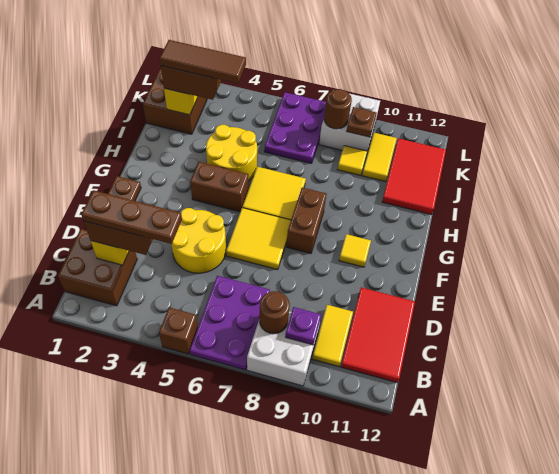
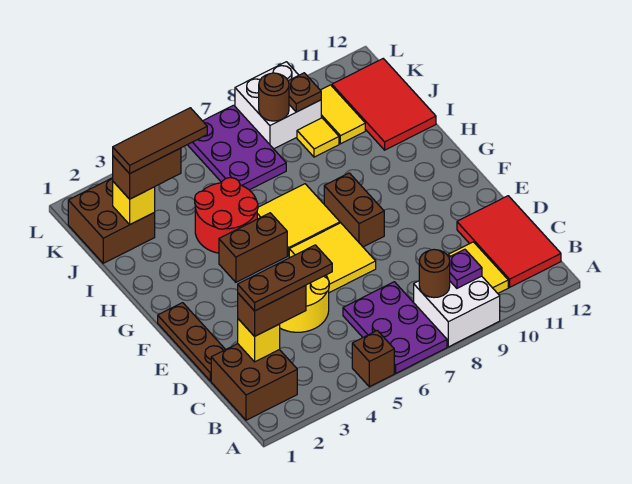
yellow 1x1 tile [339,234,371,267] -> none
yellow 2x2 round brick [206,125,257,181] -> red 2x2 round brick [195,178,258,253]

